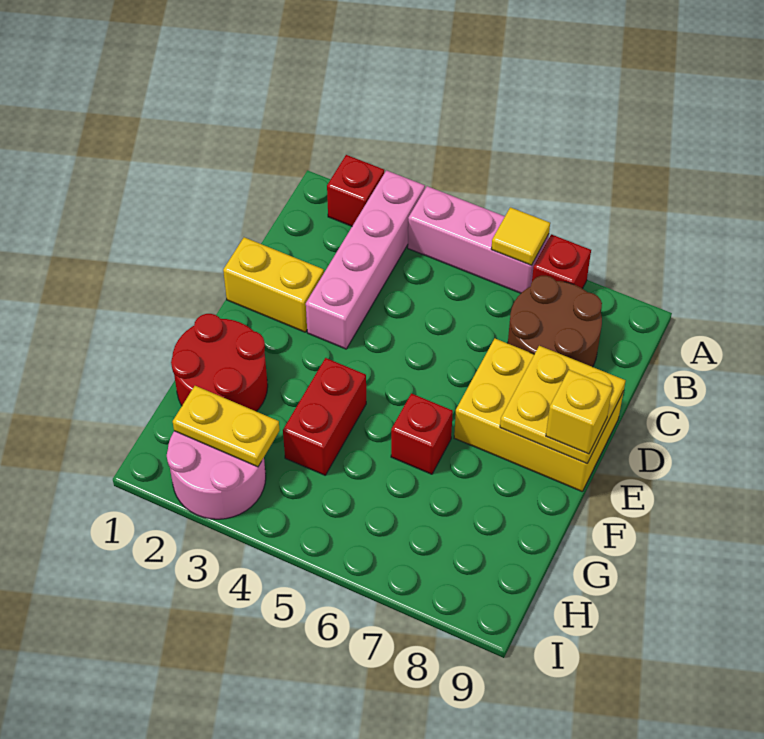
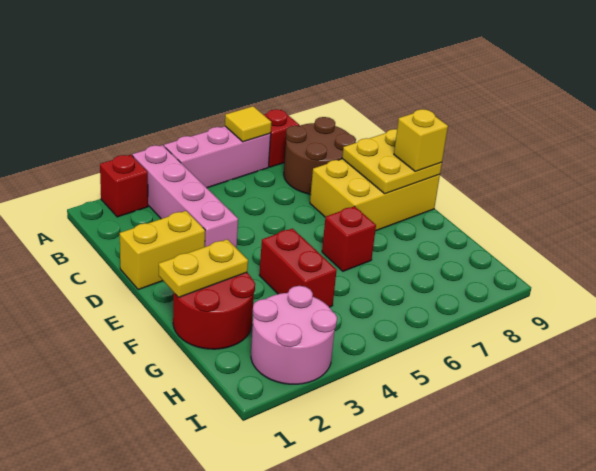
yellow 1x2 plate [173,386,280,467] -> yellow 1x2 plate moved to [159,239,248,298]

